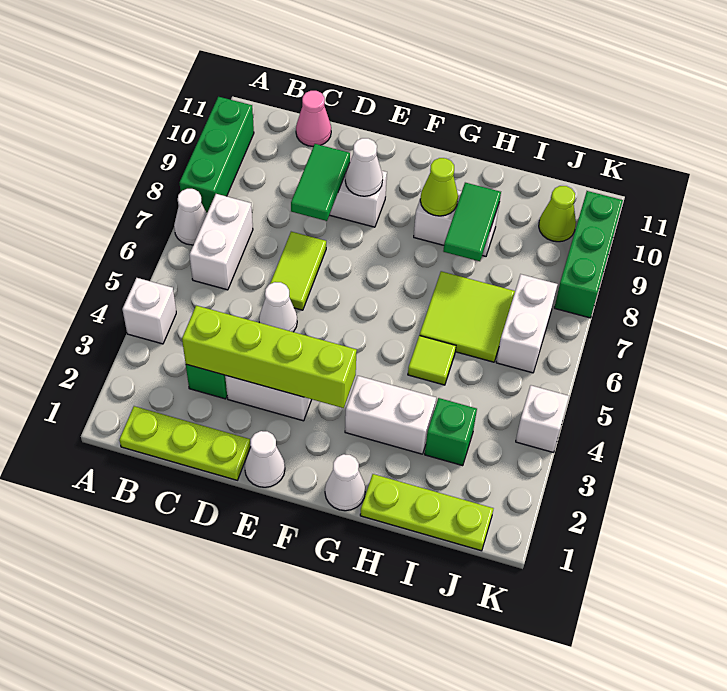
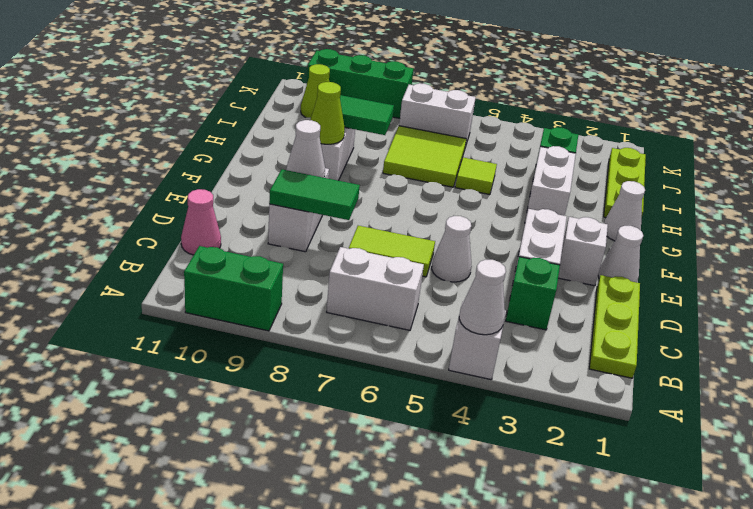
white 1x1 cone [174,189,207,245] -> white 1x1 cone moved to [459,260,506,335]
green 1x3 brick [180,97,254,213] -> green 1x2 brick [184,246,283,331]
lime 1x4 brick [182,306,357,408] -> none
white 1x1 brick [516,385,569,453] -> white 1x1 brick moved to [558,217,608,286]

